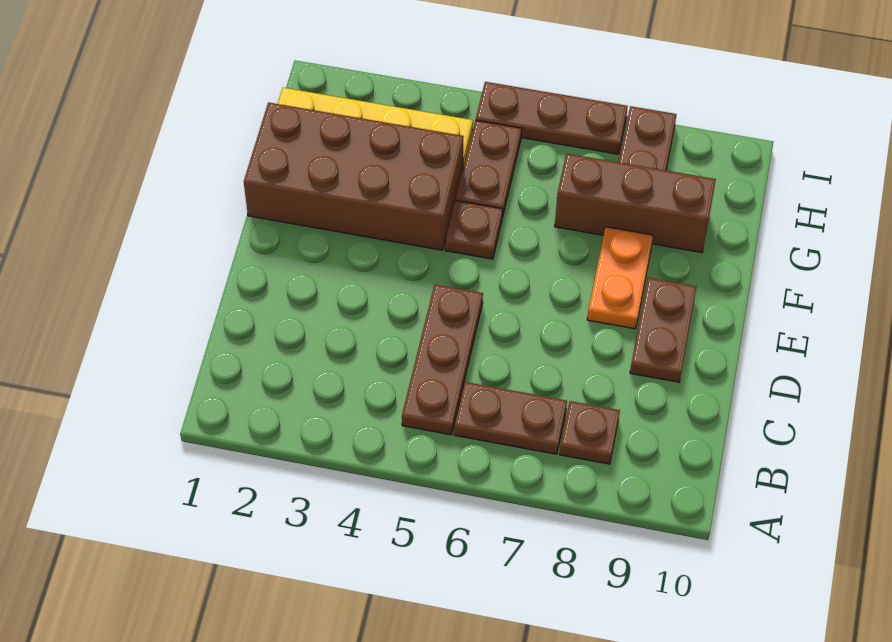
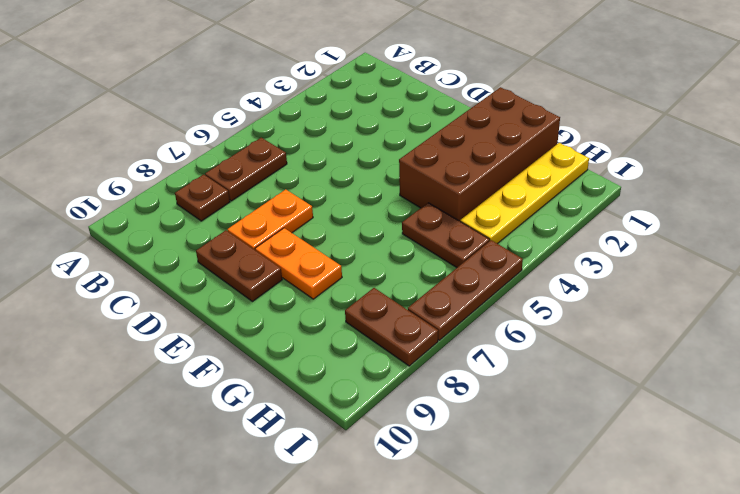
brown 1x3 plate [402,285,483,435] -> none
none -> orange 1x2 plate [227,189,313,250]
brown 1x1 plate [445,201,503,259] -> none
brown 1x3 brick [555,154,716,253] -> none

